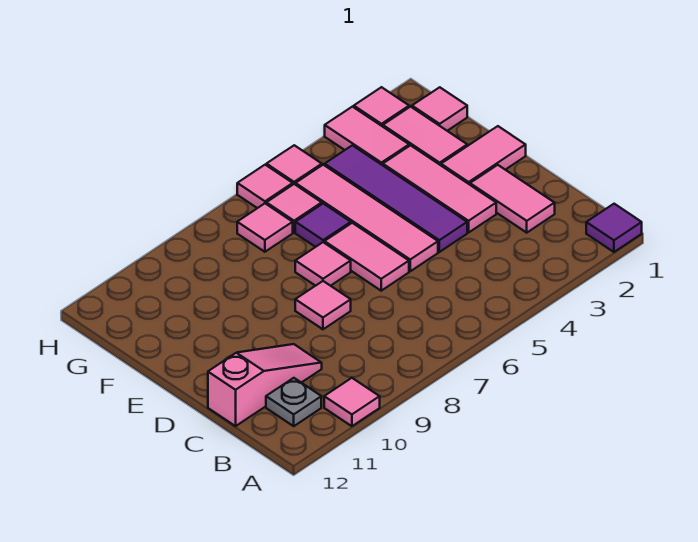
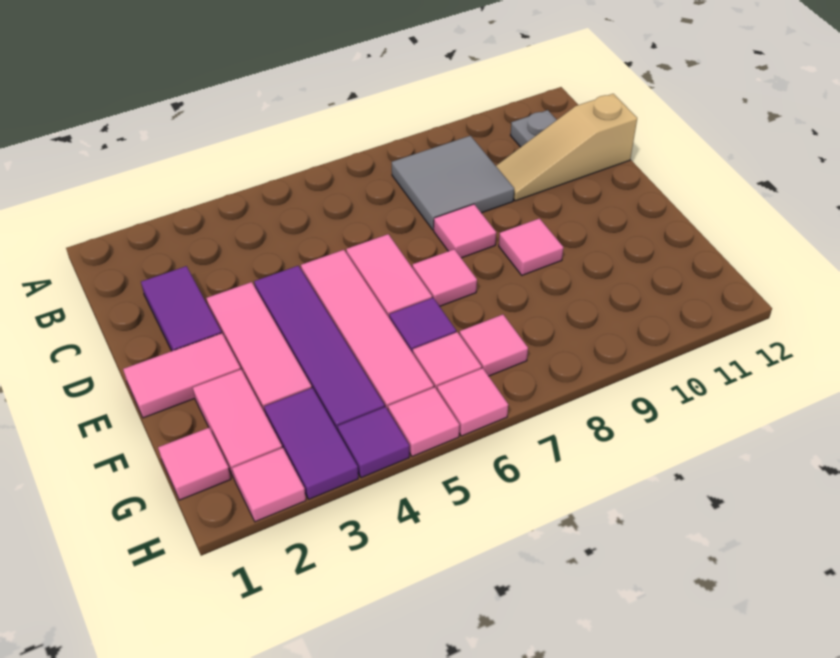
purple 1x1 tile [586,204,642,252] -> purple 1x1 tile moved to [338,407,409,478]
pink 1x1 tile [324,378,380,426] -> pink 1x1 tile moved to [499,218,563,275]
none -> grey 2x2 tile [392,136,514,230]
pink 1x2 tile [470,165,555,233] -> purple 1x2 tile [141,266,221,351]
pink 1x3 slope [208,344,322,426] -> tan 1x3 slope [496,94,637,201]
pink 1x2 tile [325,107,409,165] -> purple 1x2 tile [264,388,358,499]

